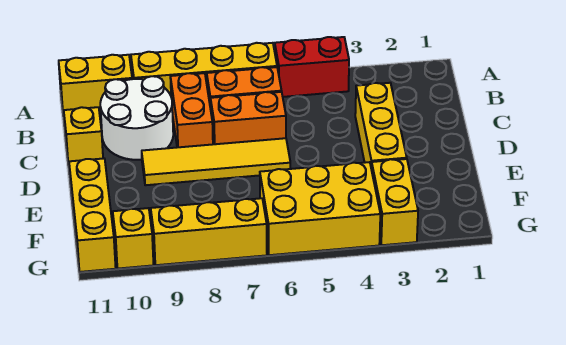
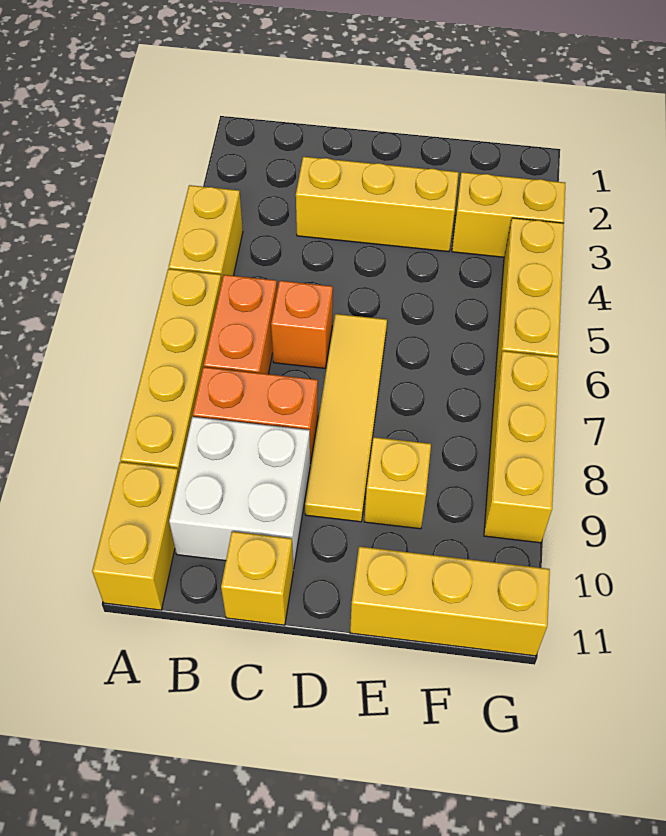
red 1x2 brick [275,37,349,97] -> yellow 1x2 brick [169,185,243,281]
white 2x2 round brick [100,76,173,160] -> white 2x2 brick [169,417,310,569]
orange 1x2 brick [211,92,286,144] -> orange 1x1 brick [271,281,333,368]
yellow 2x3 brick [260,162,380,255] -> yellow 1x3 brick [495,218,564,384]
yellow 1x1 brick [113,208,153,269] -> yellow 1x1 brick moved to [364,437,431,529]

